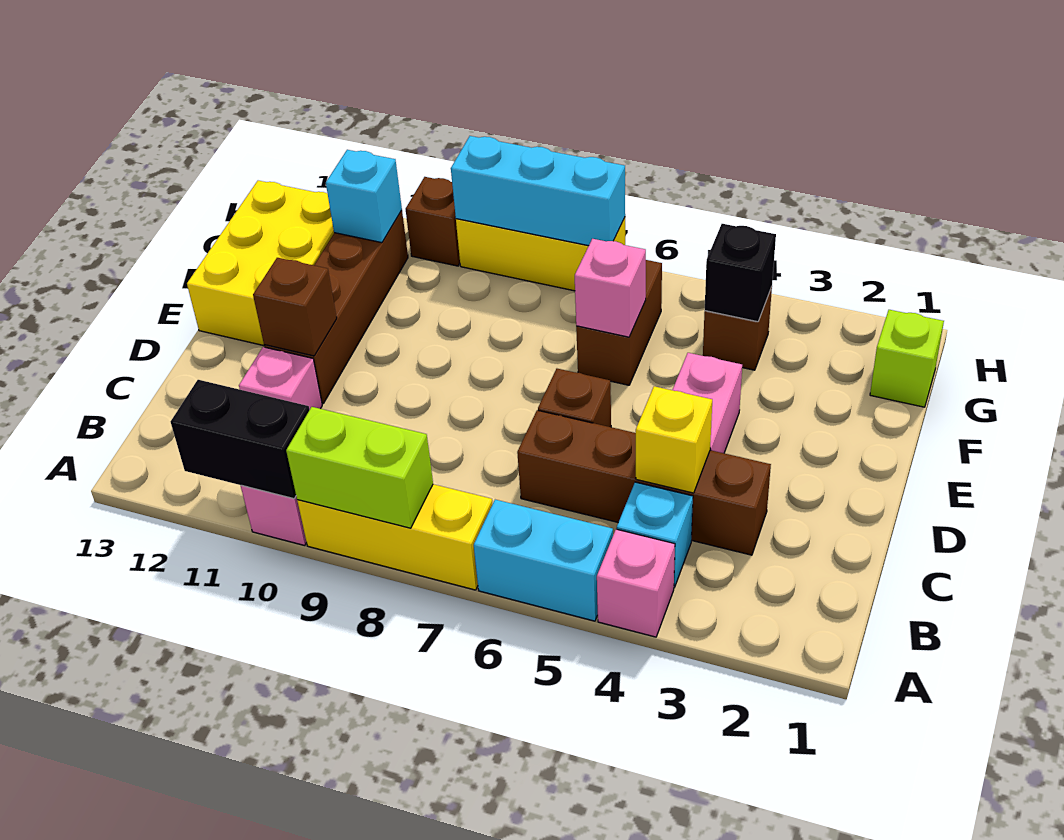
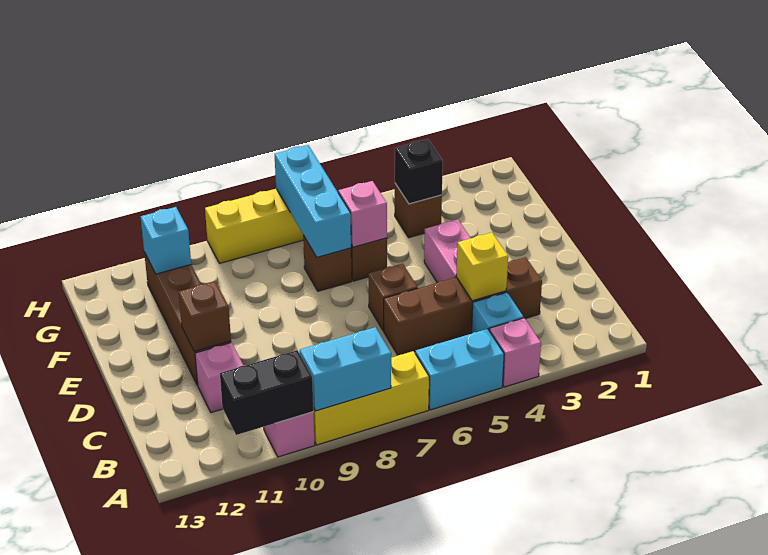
lime 1x2 brick [286,407,433,528] -> cyan 1x2 brick [300,327,391,411]
yellow 2x3 brick [187,181,334,346] -> none
lime 1x1 brick [870,310,944,407] -> none
cyan 1x3 brick [451,136,625,246] -> cyan 1x3 brick turned to [275,145,351,257]
brown 1x1 brick [406,177,460,266] -> brown 1x1 brick moved to [303,236,352,291]

